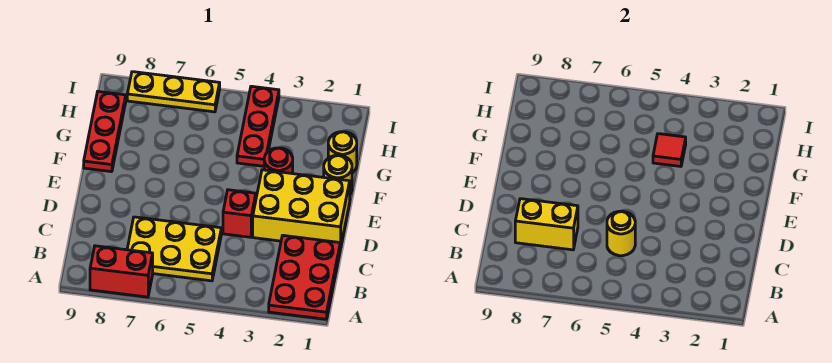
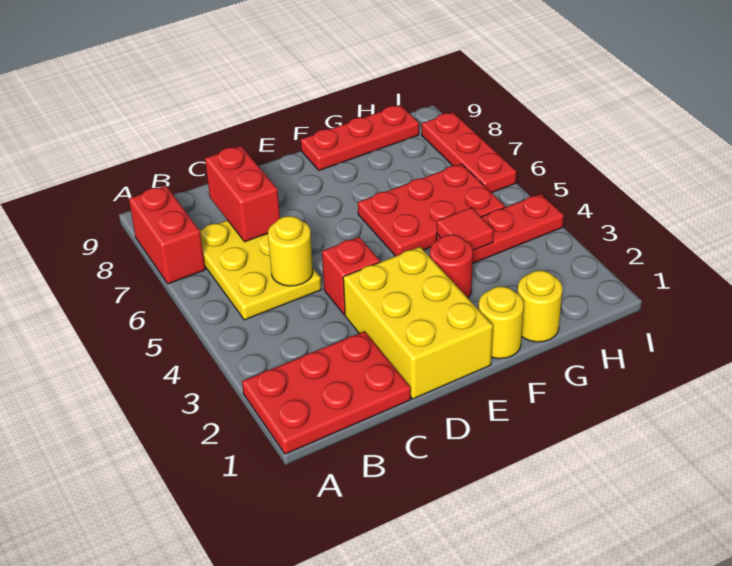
yellow 1x2 brick [515,199,578,250] -> red 1x2 brick [205,146,280,242]
none -> red 2x3 plate [358,164,505,256]
yellow 1x3 plate [127,72,220,112] -> red 1x3 plate [422,112,517,193]

